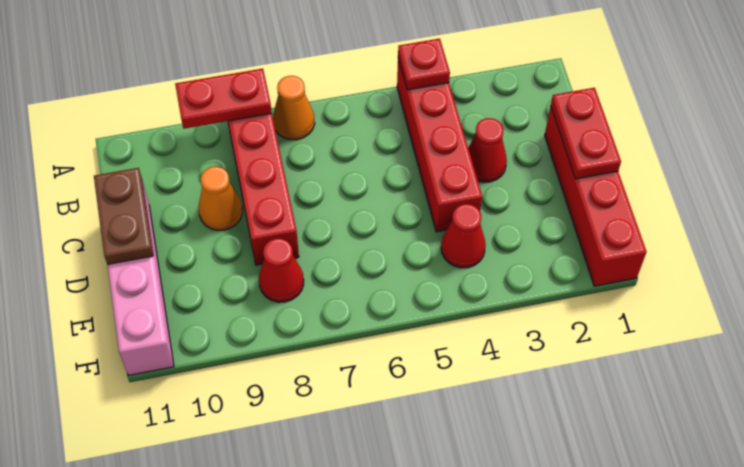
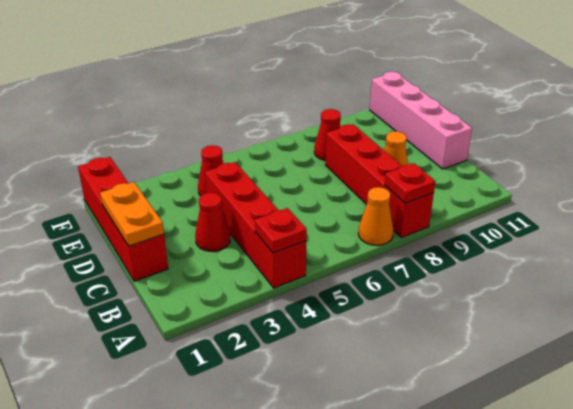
red 1x2 plate [175,69,272,129] -> red 1x1 plate [385,163,435,203]
red 1x2 plate [551,88,621,179] -> orange 1x2 plate [100,182,164,246]
brown 1x2 plate [94,168,153,265] -> none

